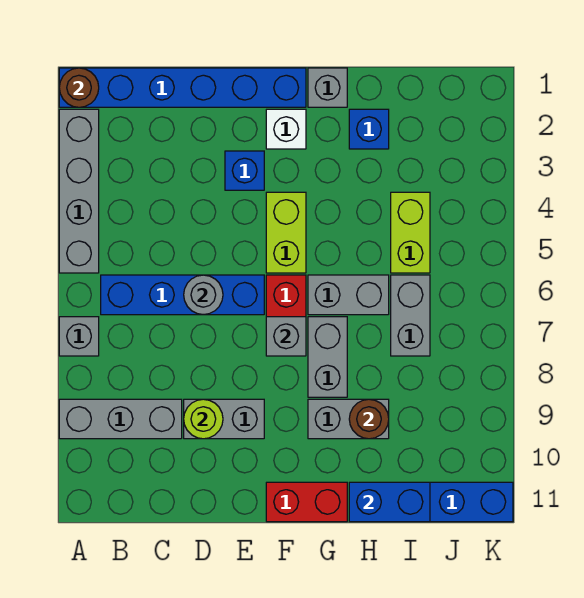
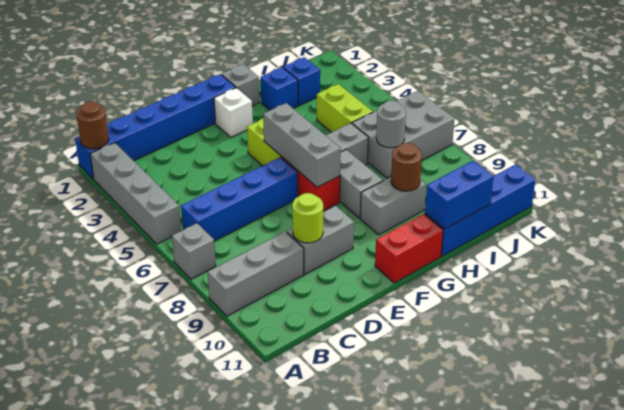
grey 1x1 round brick [184,275,223,315] -> grey 1x1 round brick moved to [376,101,406,148]
blue 1x1 brick [225,151,264,190] -> blue 1x1 brick moved to [283,57,320,106]
grey 1x1 brick [266,317,306,356] -> grey 1x3 brick [263,103,341,187]
grey 1x2 brick [391,275,430,356] -> grey 2x3 brick [352,91,454,178]

